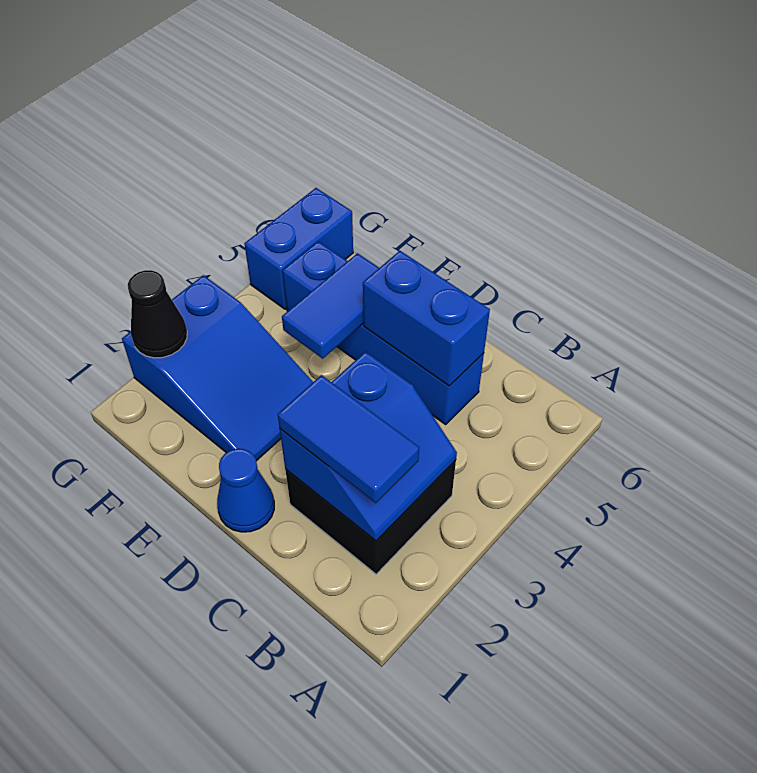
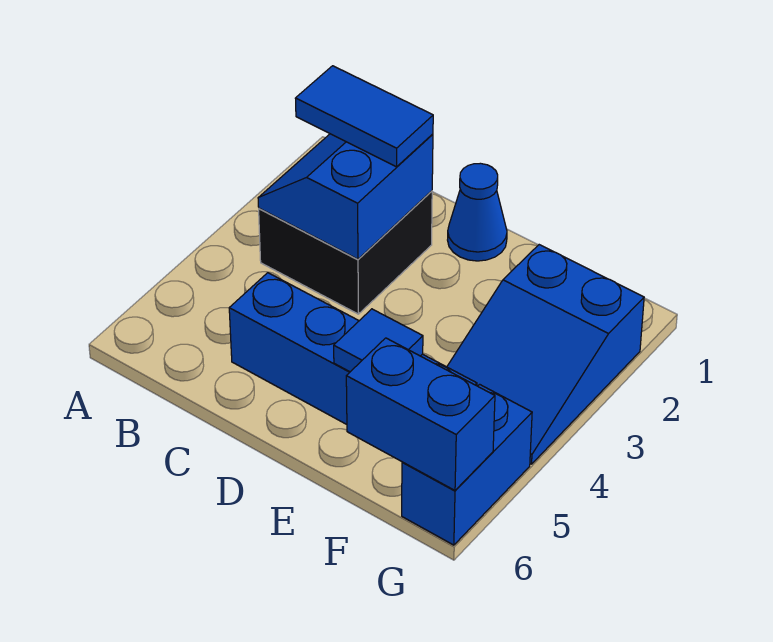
blue 1x2 brick [363,251,490,386] -> blue 1x2 brick moved to [346,338,495,490]
blue 2x3 slope [122,275,313,461] -> blue 2x3 slope turned to [447,245,644,464]
blue 1x2 tile [282,253,379,359] -> blue 1x1 tile [334,309,423,372]
black 1x1 cone [128,270,187,358] -> none

